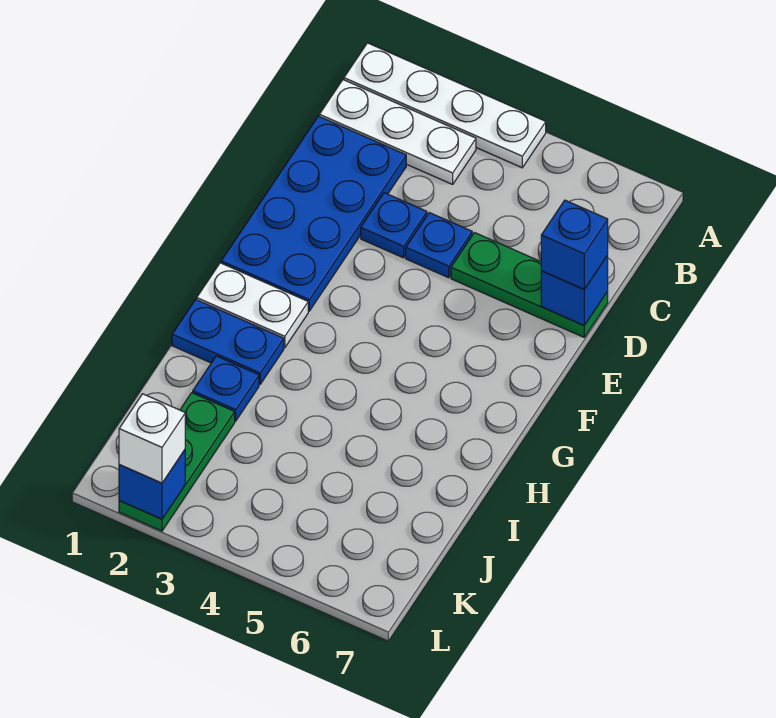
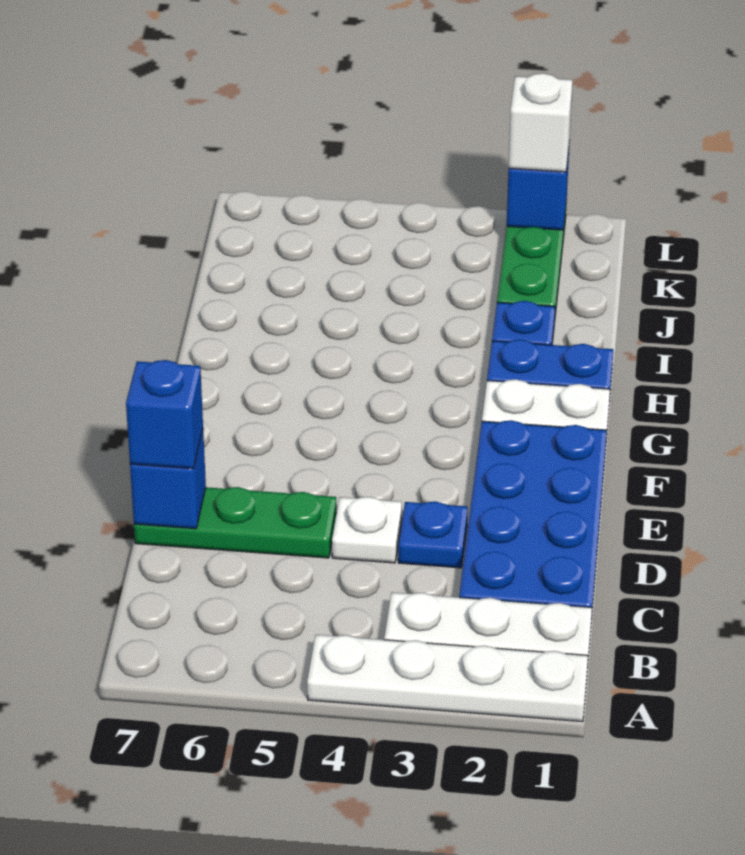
blue 1x1 plate [406,213,472,278] -> white 1x1 plate [332,497,402,563]

